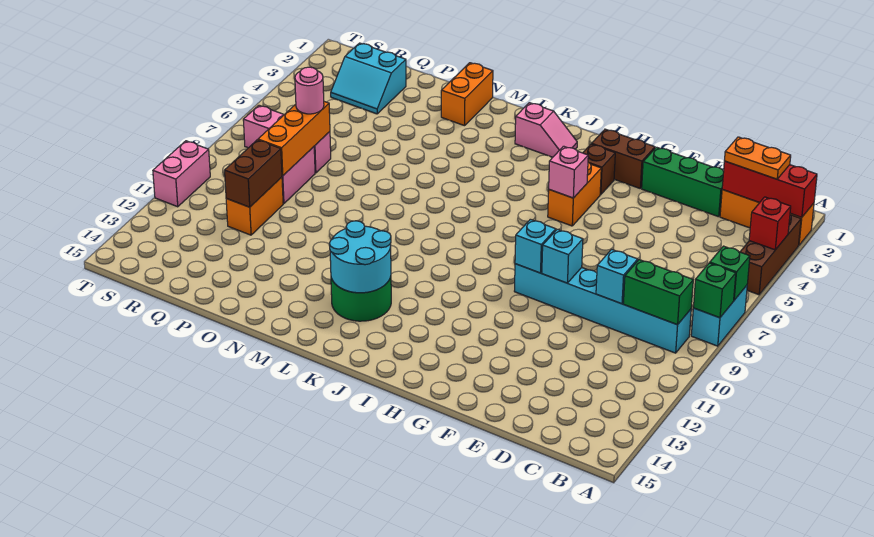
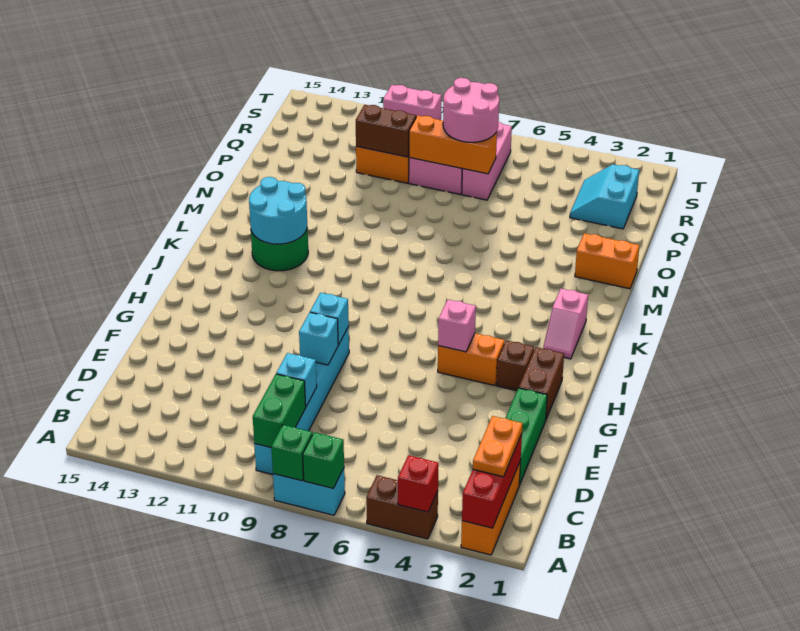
brown 1x3 brick [740,215,801,295] -> brown 1x2 brick [366,475,438,539]
pink 1x1 round brick [295,67,324,114] -> pink 2x2 round brick [443,78,499,142]

